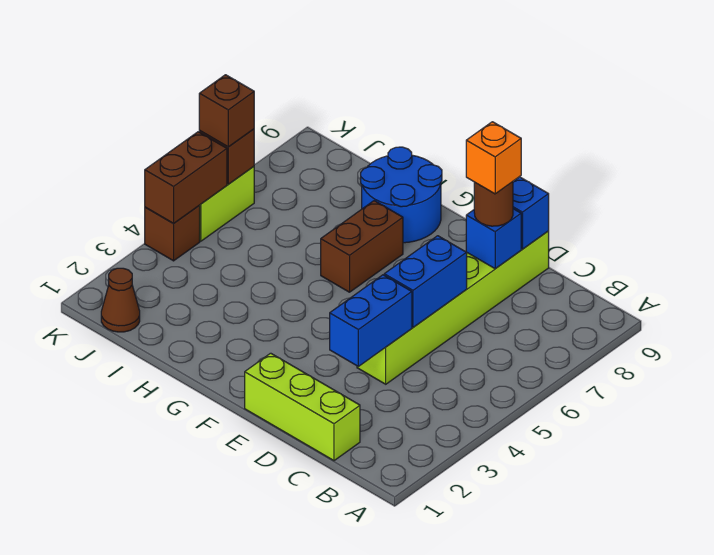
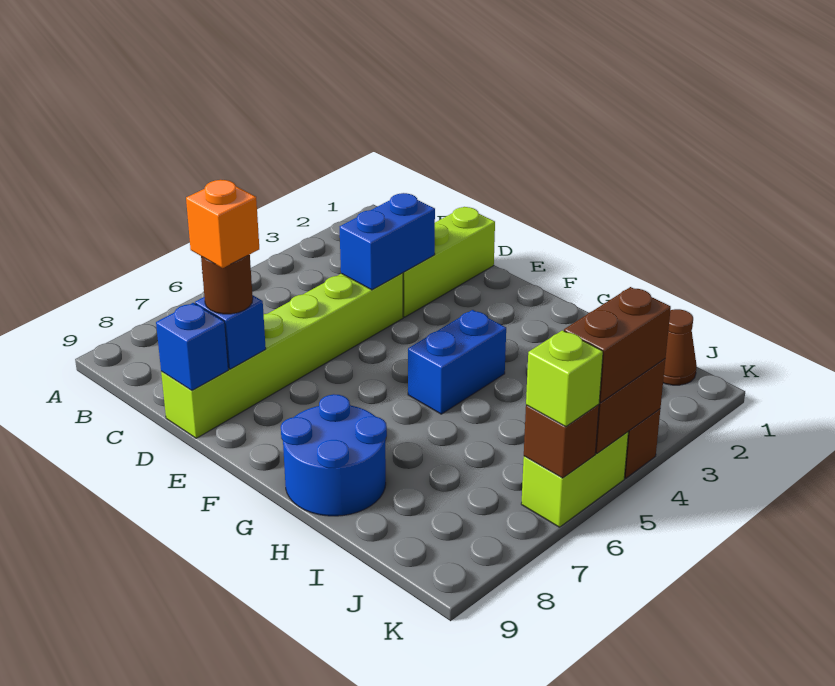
lime 1x3 brick [245,353,360,461] -> lime 1x3 brick turned to [403,207,495,317]
blue 1x2 brick [384,236,467,327] -> blue 1x2 brick moved to [408,310,506,414]
brown 1x2 brick [321,201,403,292] -> brown 1x2 brick moved to [564,287,671,403]
brown 1x1 brick [199,75,254,147] -> lime 1x1 brick [526,330,603,427]

